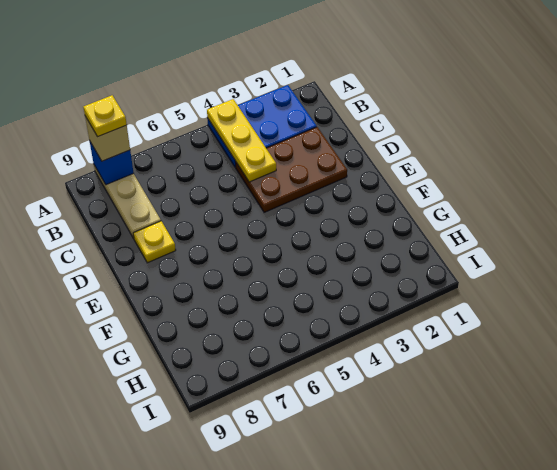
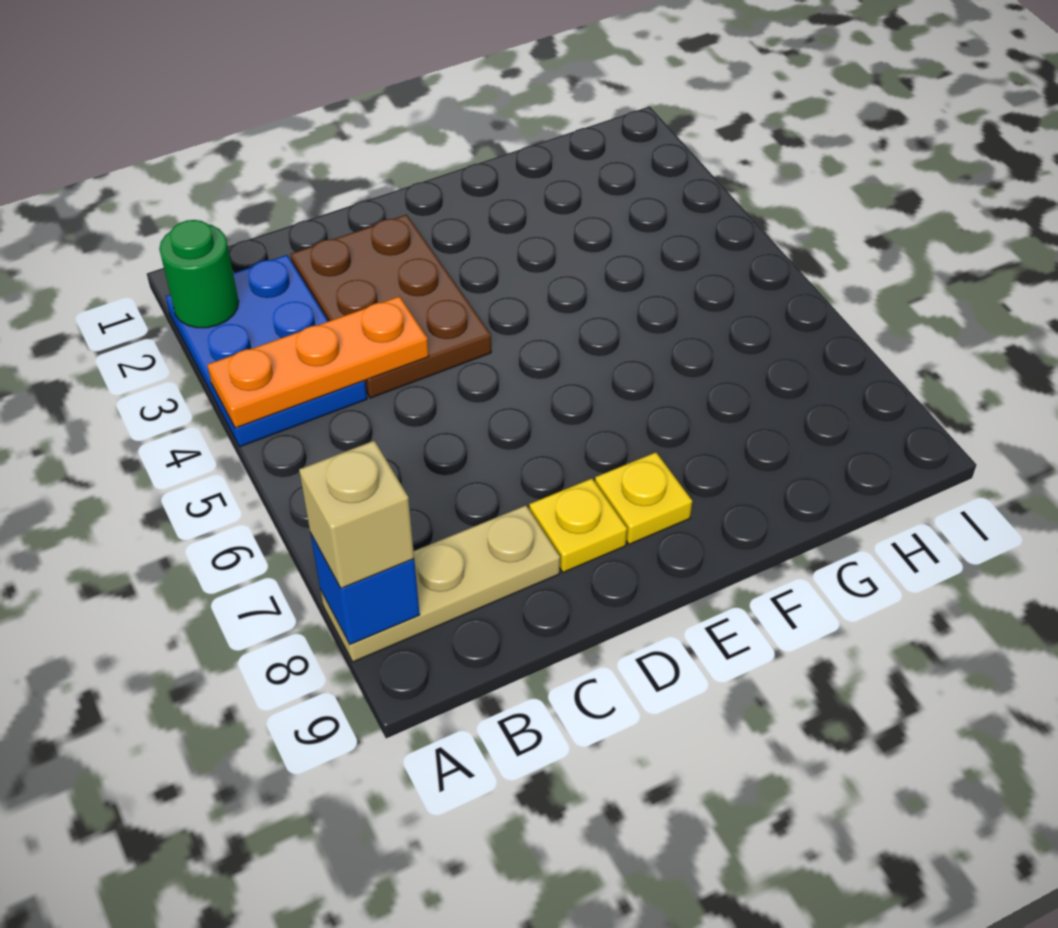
none -> green 1x1 round brick [159,220,239,328]
yellow 1x3 plate [207,99,276,182] -> orange 1x3 plate [207,296,429,428]
yellow 1x1 plate [83,95,127,137] -> yellow 1x1 plate moved to [595,452,692,544]

